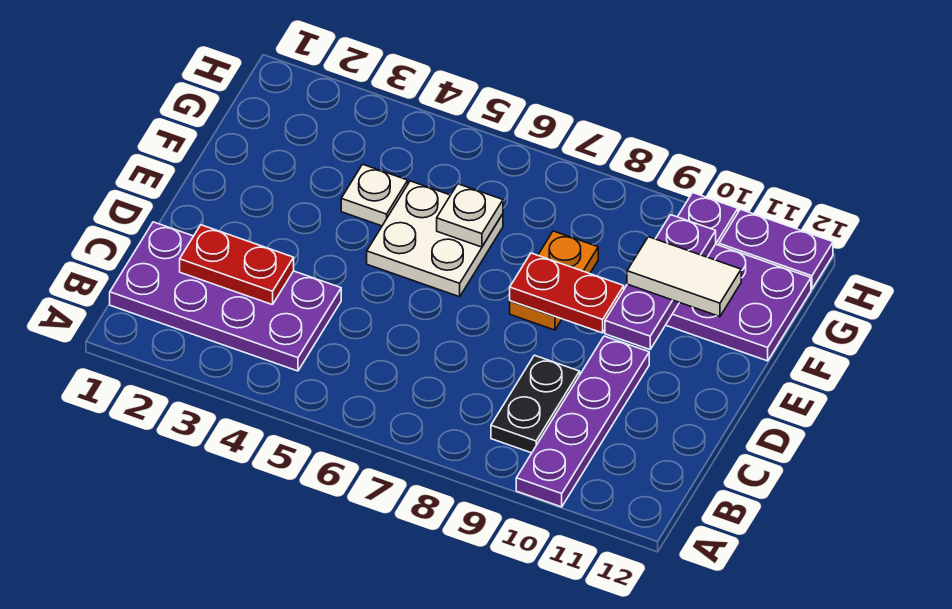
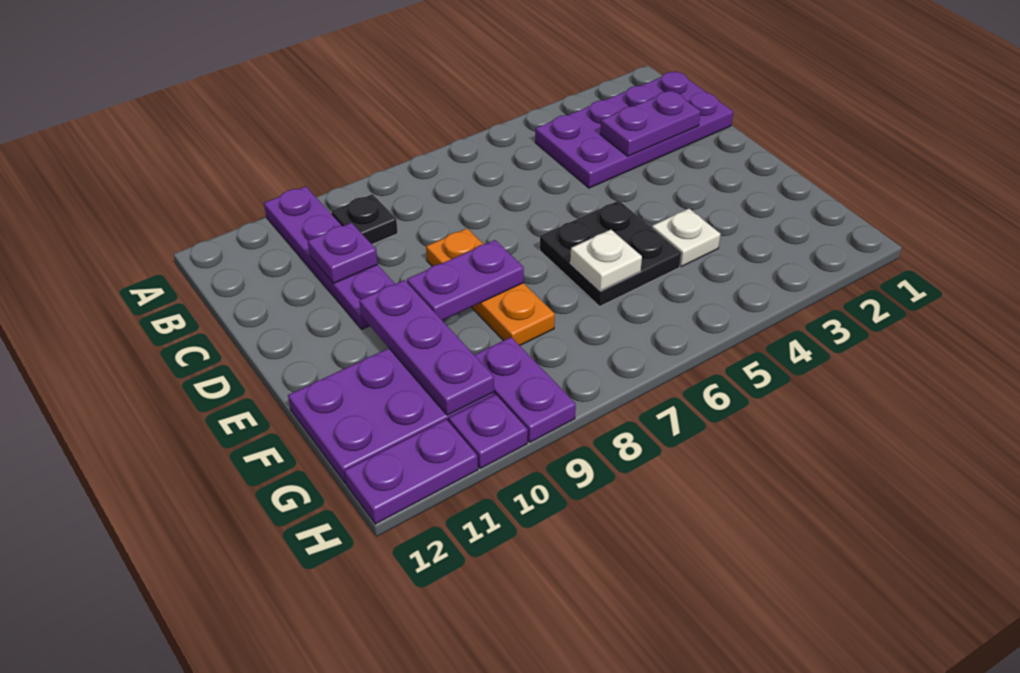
black 1x2 plate [491,355,580,453] -> black 1x1 plate [331,194,398,244]
red 1x2 plate [180,225,294,305] -> purple 1x2 plate [600,91,701,156]
none -> purple 1x1 plate [308,223,378,283]
white 2x2 plate [367,181,503,297] -> black 2x2 plate [540,201,681,306]
orange 1x2 plate [510,231,598,330] -> orange 1x3 plate [426,228,555,346]
red 1x2 plate [510,253,624,333] -> purple 1x2 plate [407,240,524,320]
white 1x2 tile [627,237,741,317] -> none
none -> purple 1x2 plate [475,337,576,442]

